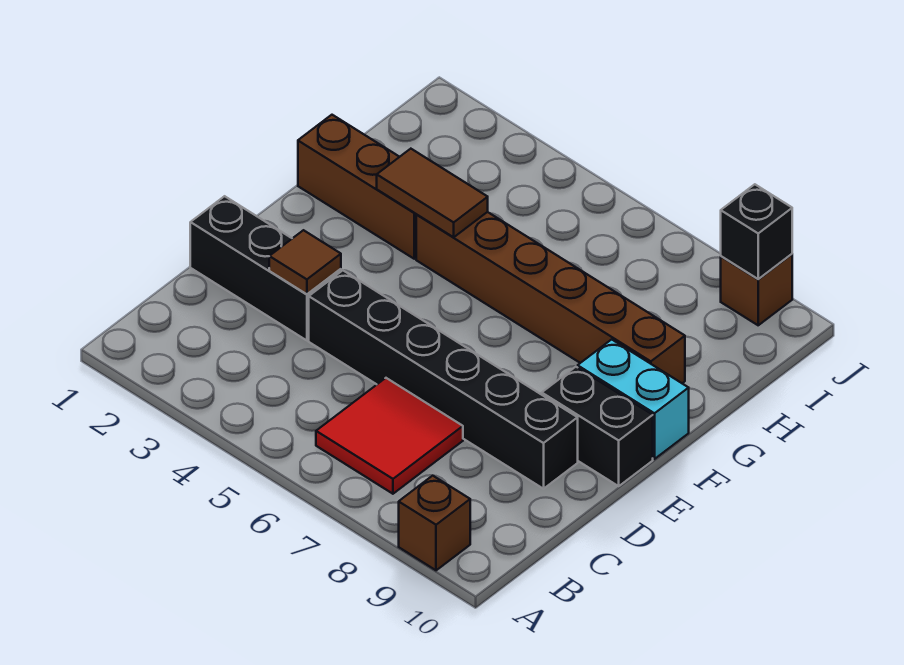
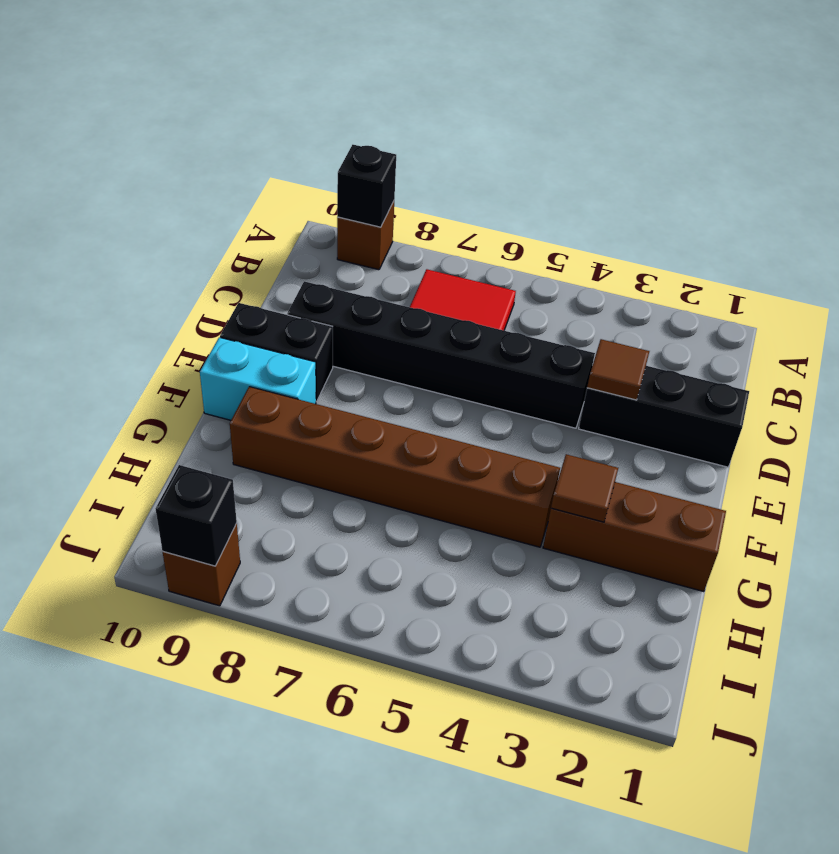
none -> black 1x1 brick [337,145,396,227]
brown 1x2 tile [377,149,488,237] -> brown 1x1 tile [551,454,618,522]

